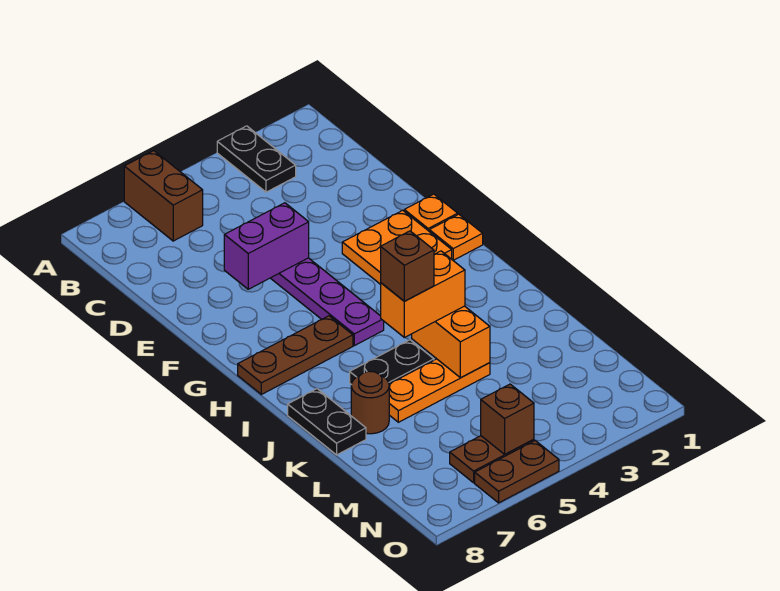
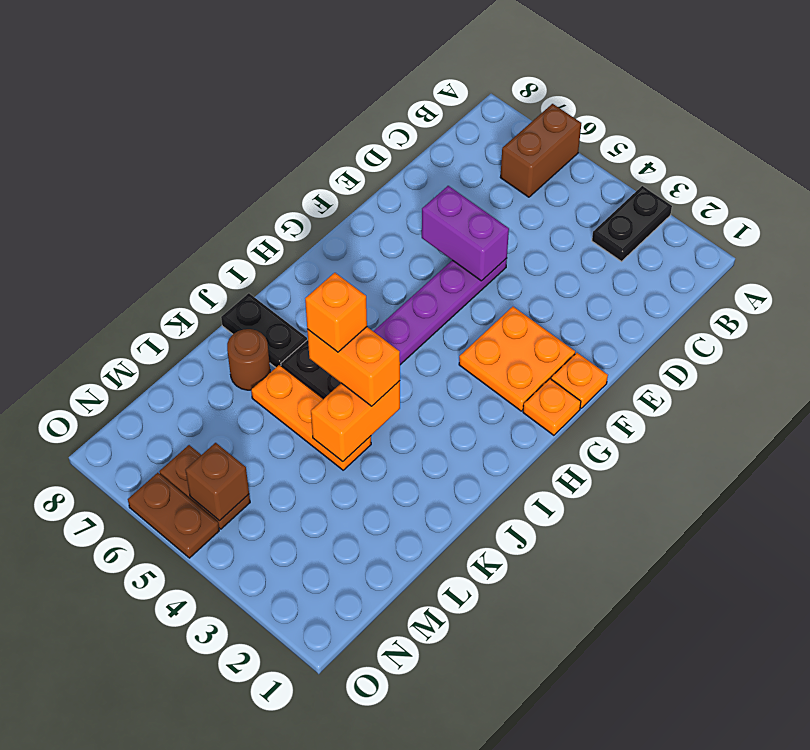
brown 1x3 plate [238,316,353,394] -> none
brown 1x1 brick [381,231,434,301] -> orange 1x1 brick [305,273,367,352]
black 1x2 plate [288,389,366,455] -> black 1x2 plate turned to [221,293,307,368]

